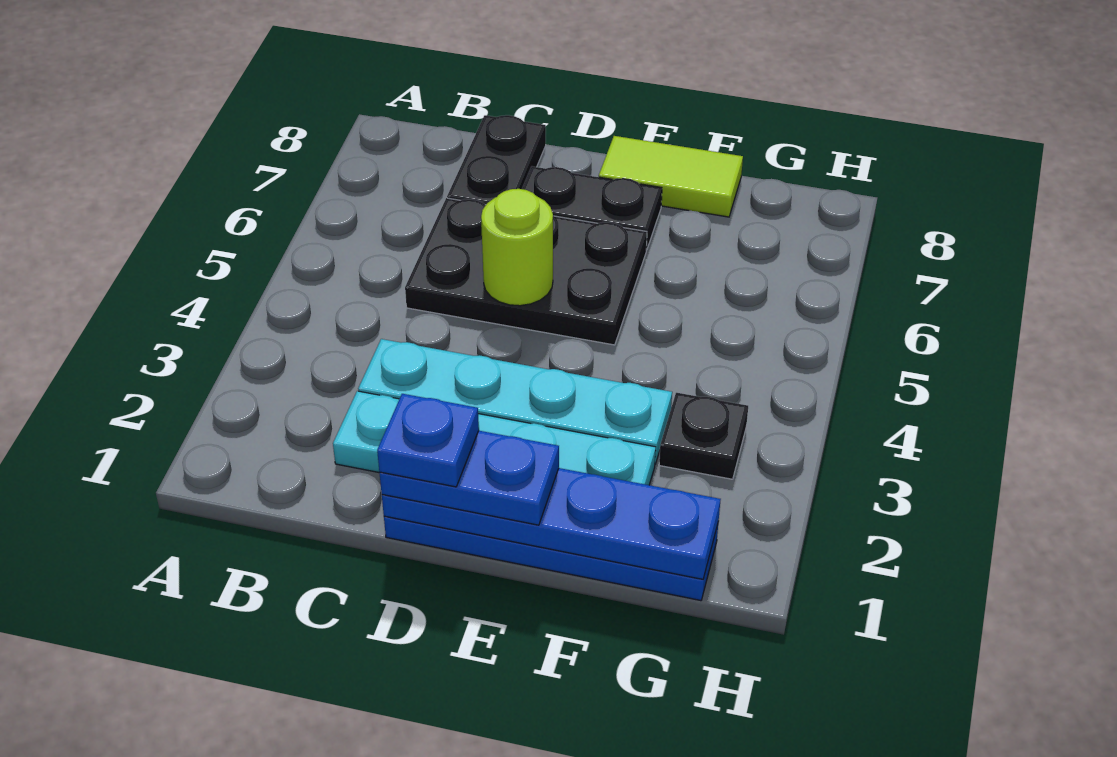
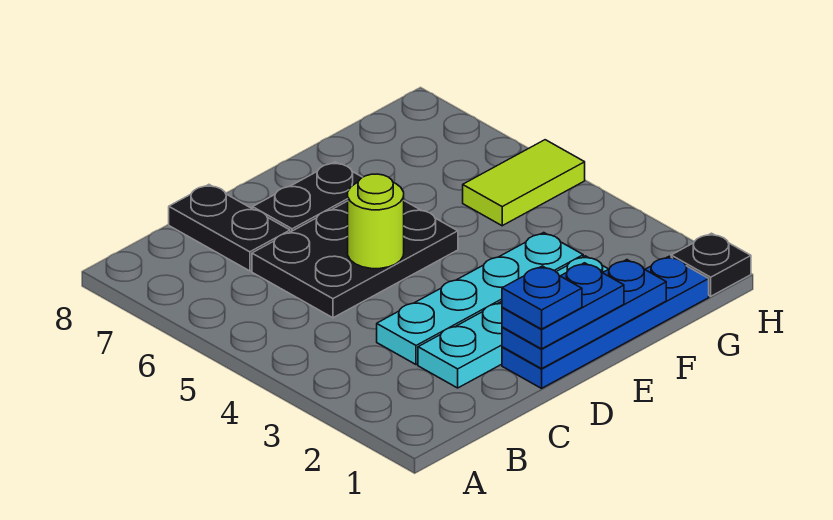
blue 1x4 plate [382,468,721,579] -> blue 1x3 plate [502,260,666,369]
lime 1x2 tile [599,136,743,217] -> lime 1x2 tile moved to [463,140,585,226]
black 1x1 plate [659,393,748,479] -> black 1x1 plate moved to [671,233,751,296]

